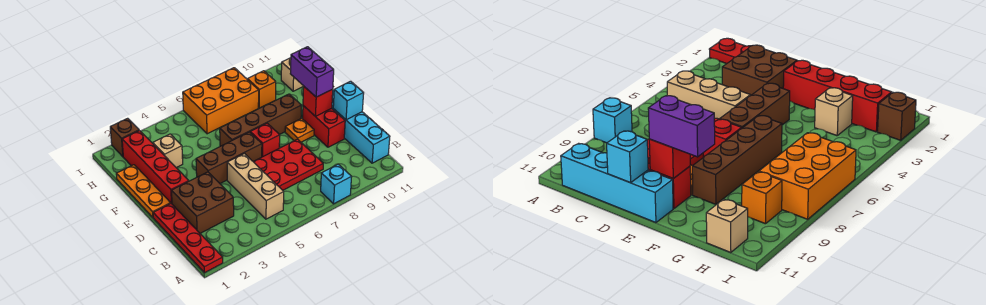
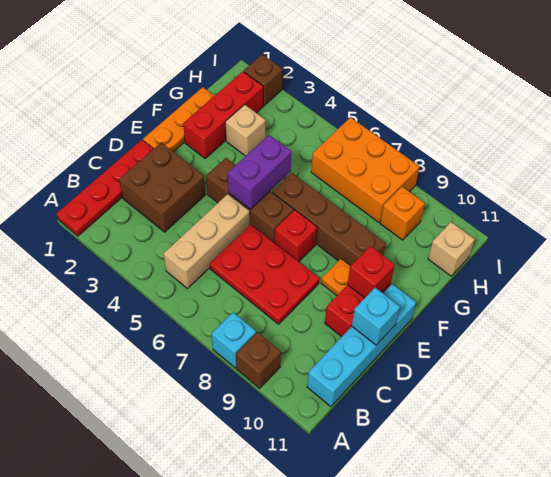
none -> brown 1x1 brick [236,332,281,388]
red 1x4 brick [122,131,189,204] -> red 1x3 brick [183,71,263,158]
purple 1x2 brick [290,47,334,97] -> purple 1x2 brick moved to [228,135,291,209]

